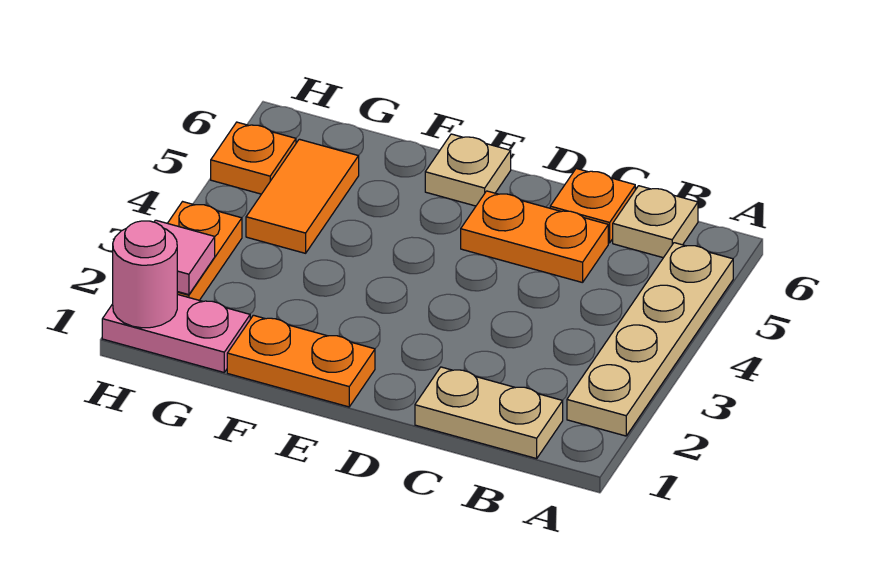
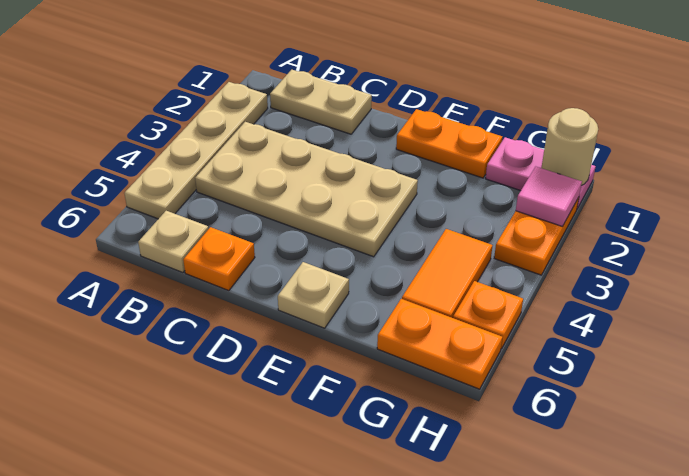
none -> tan 2x4 plate [195,122,418,257]
orange 1x2 plate [461,191,608,283] -> orange 1x2 plate moved to [377,299,502,389]
pink 1x1 round brick [113,221,177,328] -> tan 1x1 round brick [541,108,598,185]

